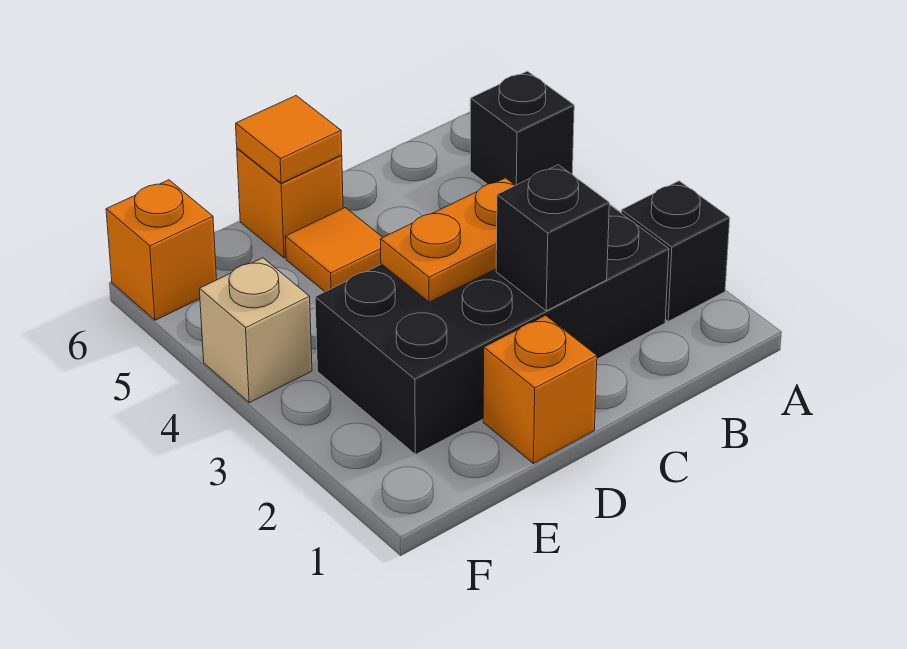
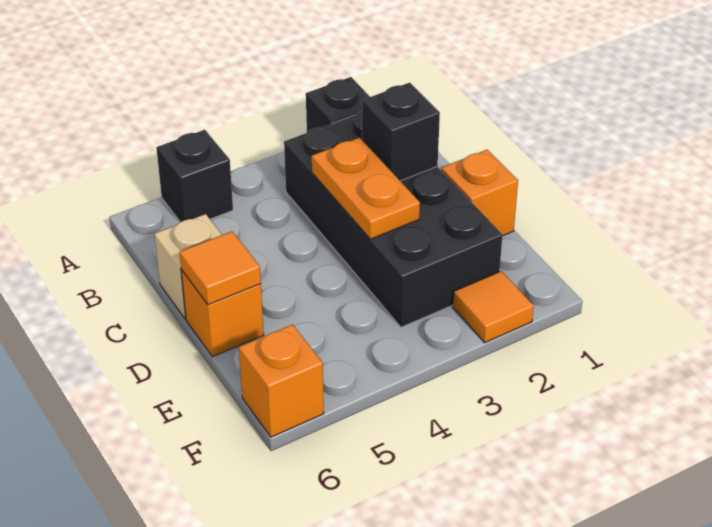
orange 1x1 tile [285,208,383,292] -> orange 1x1 tile moved to [453,271,534,343]
tan 1x1 brick [199,258,312,403] -> tan 1x1 brick moved to [155,214,222,319]

